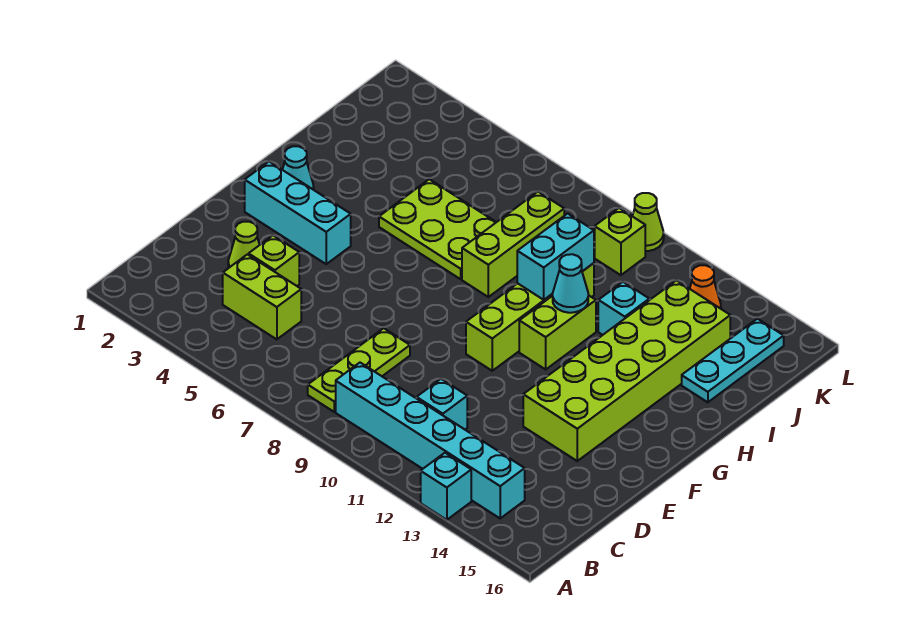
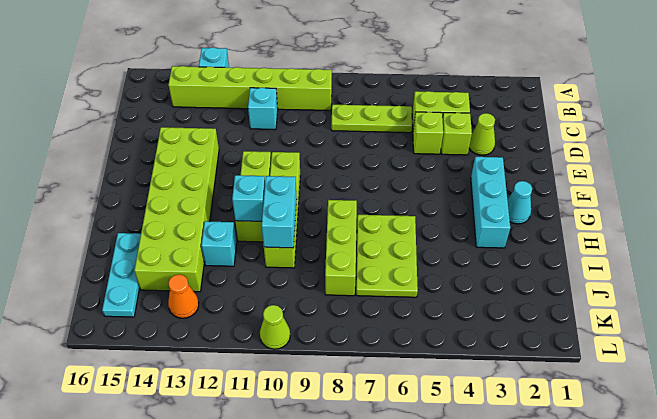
lime 1x3 plate [308,328,410,412] -> lime 1x3 plate turned to [331,105,412,133]
cyan 1x6 brick [336,363,525,518] -> lime 1x6 brick [168,66,332,111]
cyan 1x3 brick [245,162,351,264] -> cyan 1x3 brick turned to [471,157,510,248]
lime 1x2 brick [519,295,596,369] -> lime 1x3 brick [235,151,271,242]
lime 2x3 plate [379,179,496,279] -> lime 2x3 plate turned to [356,215,418,297]
cyan 1x1 cone [553,254,588,313] -> cyan 1x1 brick [232,175,265,221]
lime 1x1 brick [595,208,645,275] -> lime 1x1 brick moved to [413,112,443,154]

